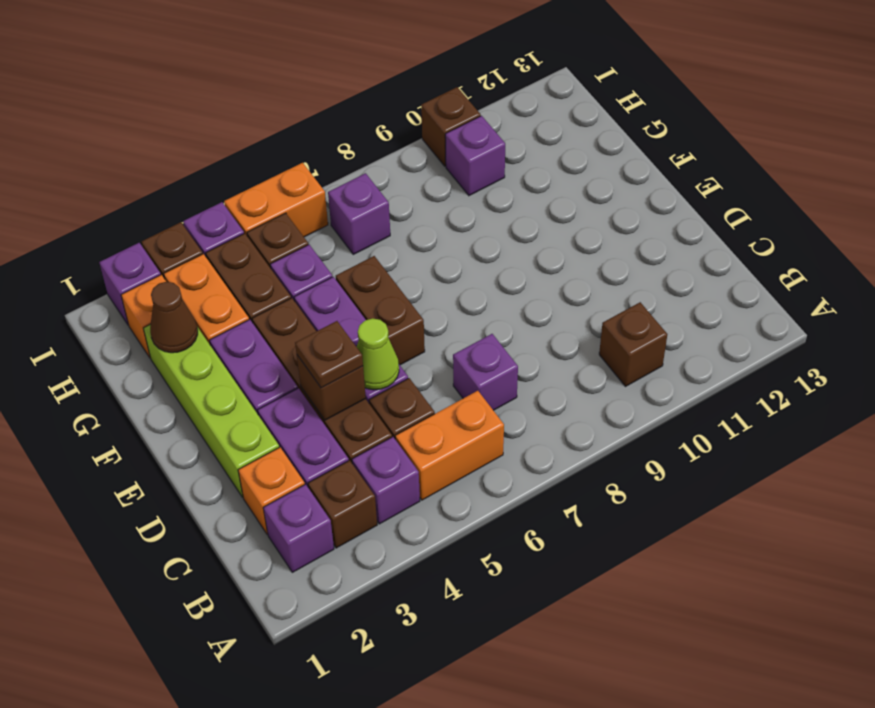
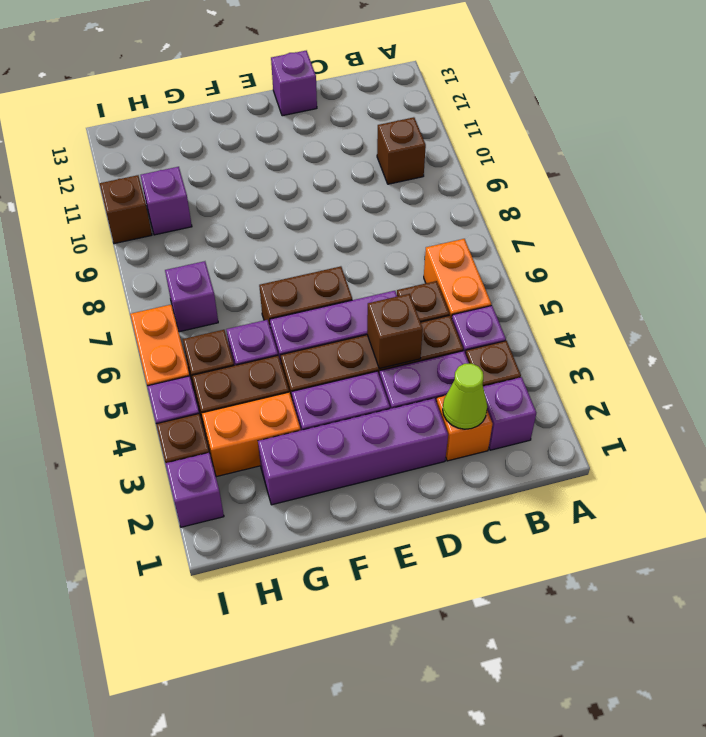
purple 1x1 brick [453,334,518,410] -> purple 1x1 brick moved to [271,51,317,116]
lime 1x4 brick [143,324,279,497] -> purple 1x4 brick [258,398,448,505]
brown 1x1 plate [295,321,363,388] -> none
lime 1x1 cone [357,318,399,390] -> lime 1x1 cone moved to [443,364,487,429]
brown 1x1 cone [150,282,198,353] -> none
orange 1x1 brick [121,275,166,357] -> none

